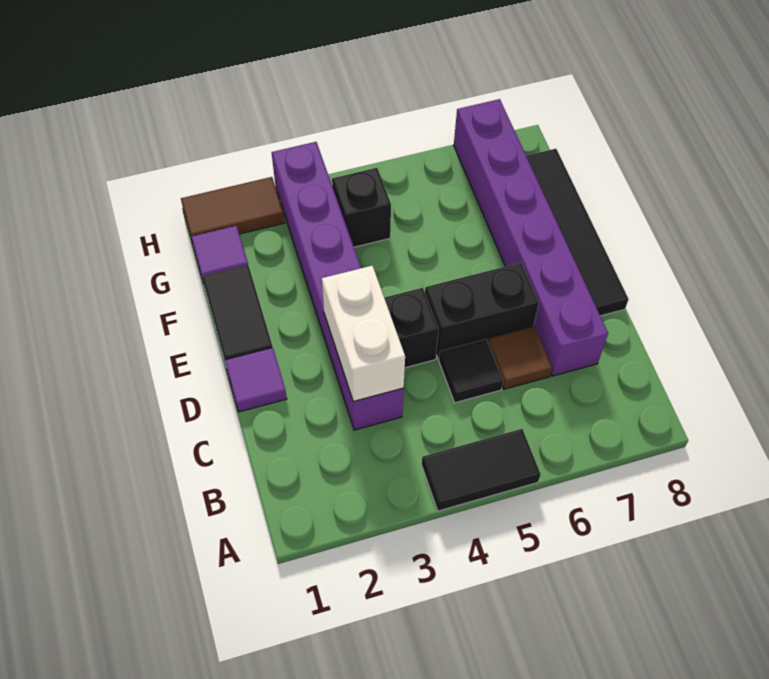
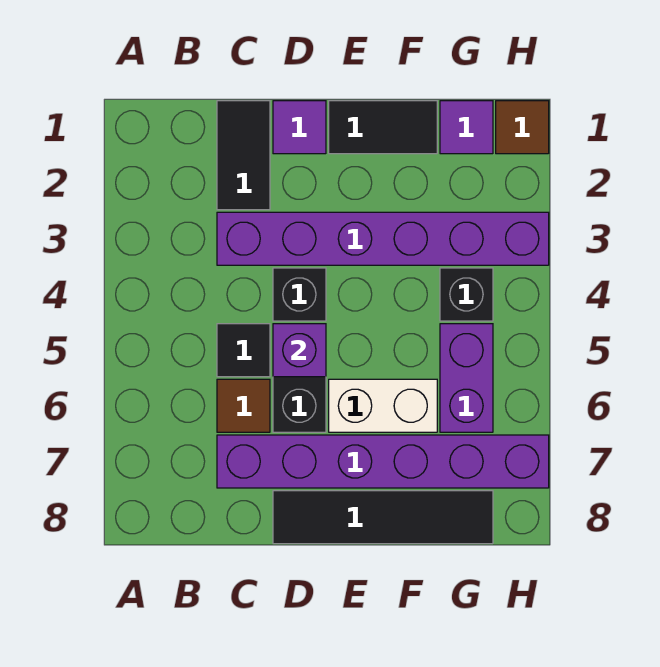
black 1x2 tile [422,429,541,511] -> black 1x2 tile moved to [217,101,270,210]
white 1x2 brick [322,266,405,401] -> white 1x2 brick moved to [329,379,437,432]
none -> purple 1x1 brick [273,324,326,377]
none -> purple 1x2 brick [440,324,493,432]
brown 1x2 tile [181,177,285,236] -> brown 1x1 tile [496,101,549,154]

